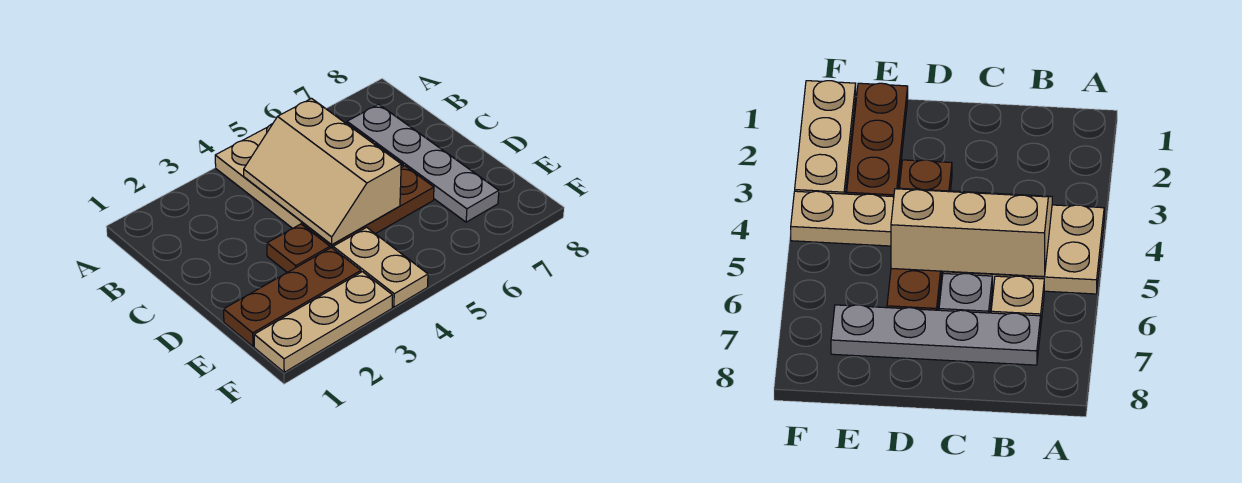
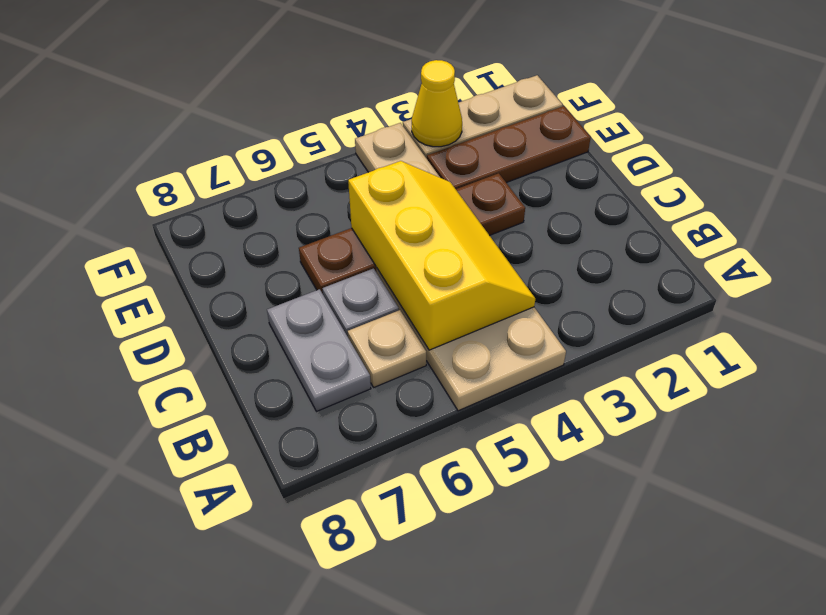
tan 2x3 slope [244,99,401,244] -> yellow 2x3 slope [348,161,535,350]
grey 1x4 plate [347,104,499,222] -> grey 1x2 plate [267,289,371,411]
none -> yellow 1x1 cone [412,60,462,147]

